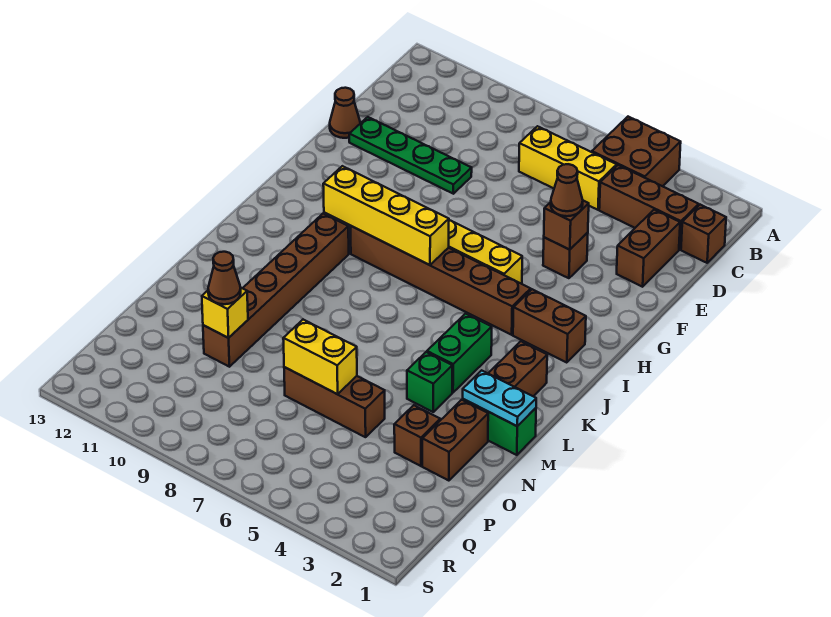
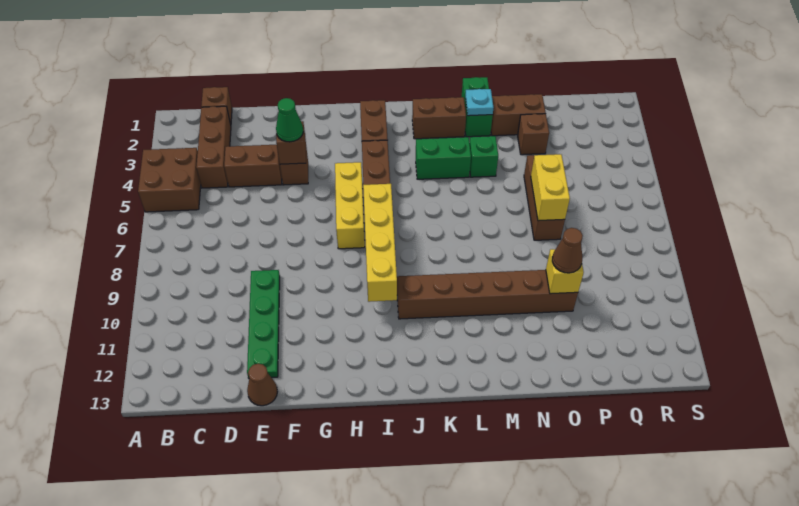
yellow 1x3 brick [519,126,617,210] -> none
brown 1x2 brick [617,210,680,287] -> brown 1x2 brick moved to [224,145,282,187]
brown 1x1 cone [551,164,583,216] -> green 1x1 cone [276,98,303,142]
cyan 1x2 plate [463,370,536,426] -> cyan 1x1 plate [465,89,494,116]

